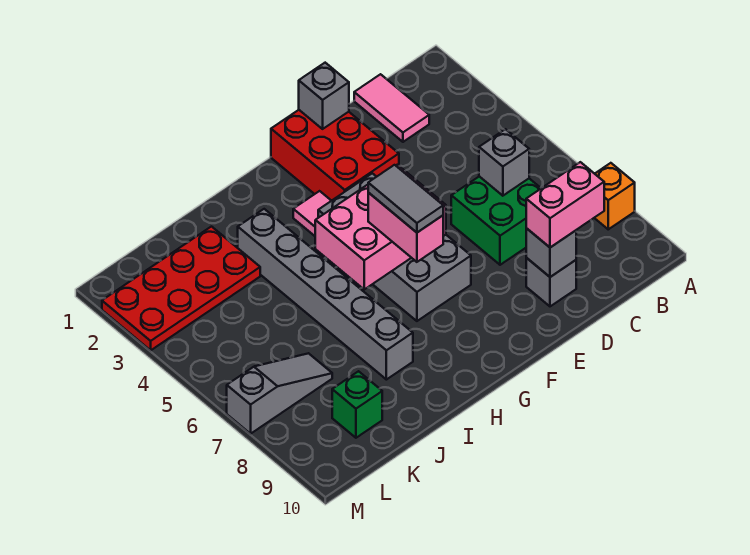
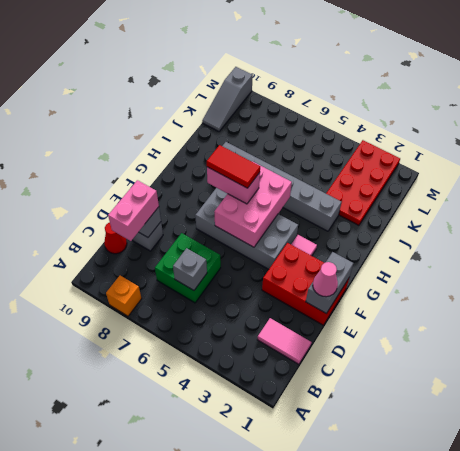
none -> red 1x1 cone [104,222,127,254]
grey 1x1 brick [299,63,349,129] -> grey 1x2 brick [306,252,353,313]
none -> pink 1x1 cone [313,262,338,297]
grey 1x2 tile [368,165,443,232] -> red 1x2 tile [207,145,260,188]
grey 1x3 slope [227,353,332,434] -> grey 1x3 slope moved to [202,67,253,131]
green 1x1 brick [332,371,382,438] -> none

